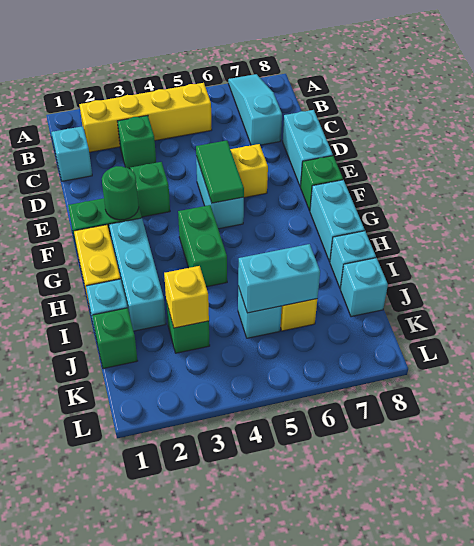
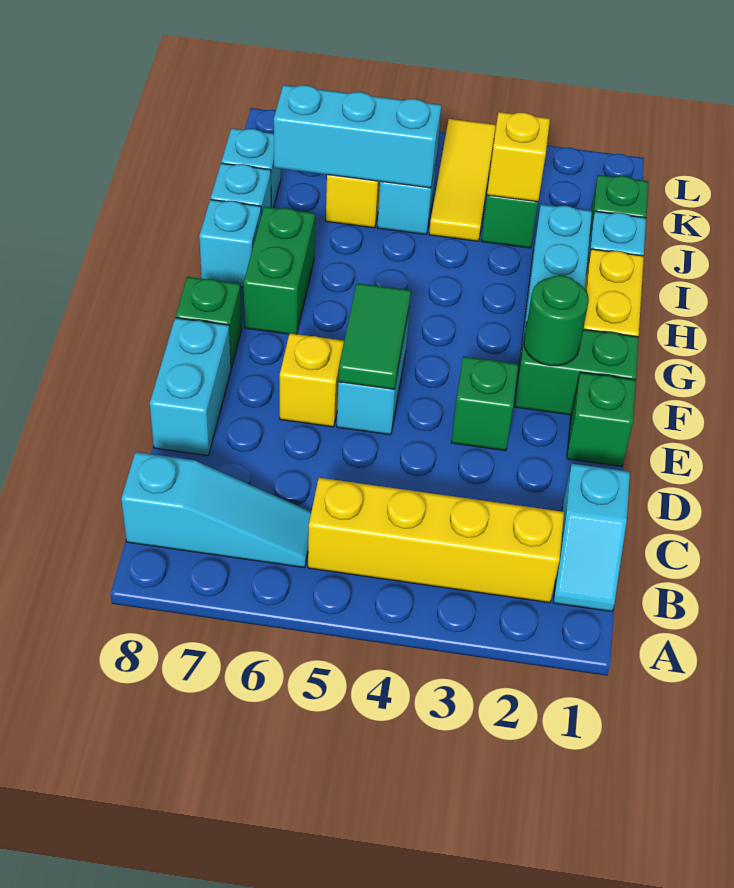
cyan 1x3 slope [228,74,282,145] -> cyan 1x3 slope turned to [121,452,311,568]
green 1x1 brick [117,116,156,169] -> green 1x1 brick moved to [567,372,636,466]
green 1x2 brick [178,205,227,287] -> green 1x2 brick moved to [244,207,315,334]
cyan 1x2 brick [310,180,365,262] -> cyan 1x1 brick [199,200,261,287]
none -> yellow 1x3 tile [429,119,496,241]
cyan 1x2 brick [238,244,320,313] -> cyan 1x3 brick [274,85,441,188]

